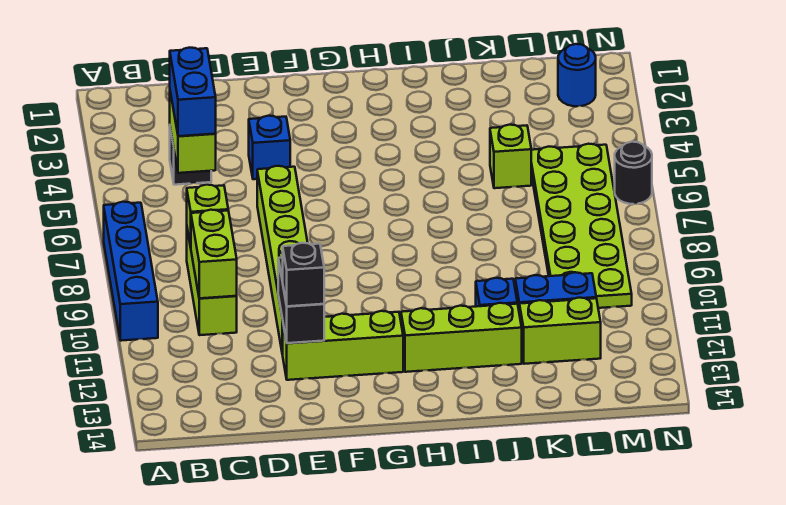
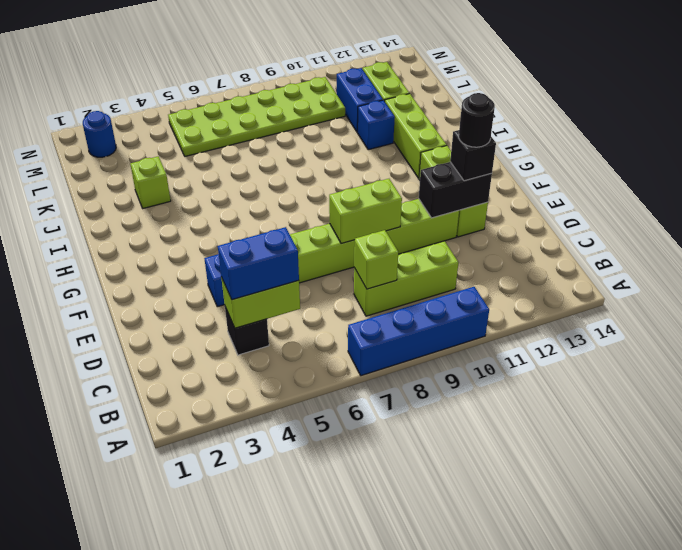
lime 1x2 brick [191,210,237,298] -> lime 1x2 brick moved to [329,179,402,244]
lime 1x1 brick [490,125,531,188] -> lime 1x1 brick moved to [130,156,171,208]
black 1x1 round brick [615,142,652,204] -> black 1x1 round brick moved to [459,93,495,147]

